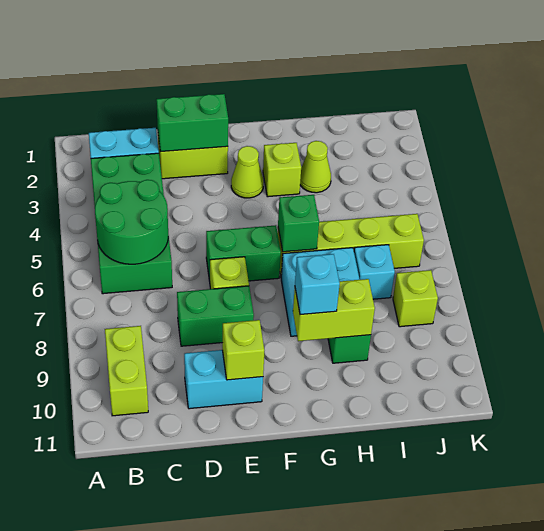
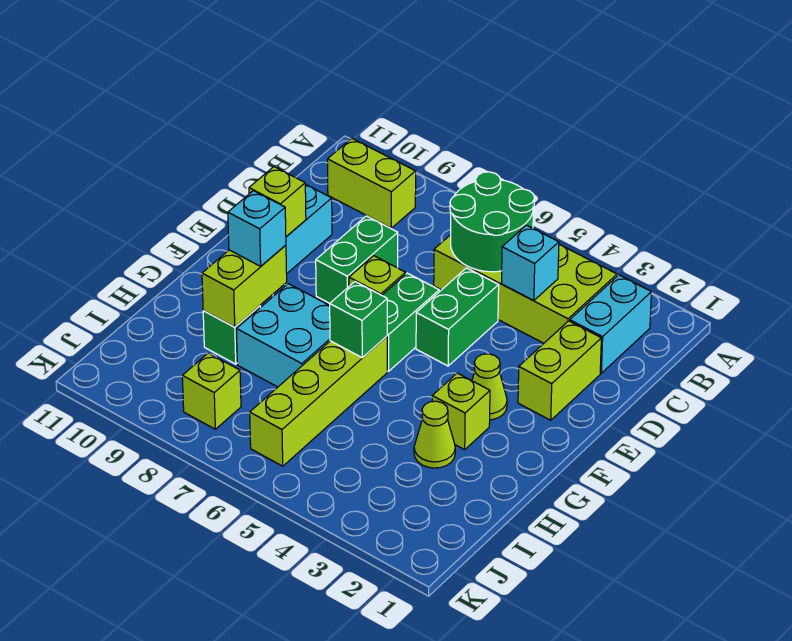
green 2x4 brick [91,153,172,294] -> lime 2x4 brick [434,235,617,343]
green 1x2 brick [156,94,228,152] -> green 1x2 brick moved to [416,268,499,366]
cyan 1x1 brick [354,245,395,299] -> cyan 1x1 brick moved to [501,225,559,301]

